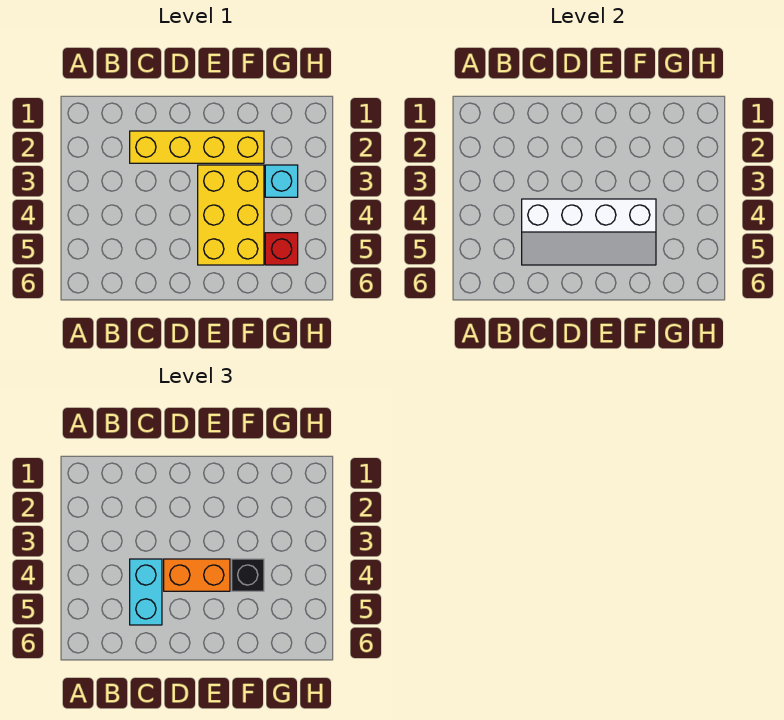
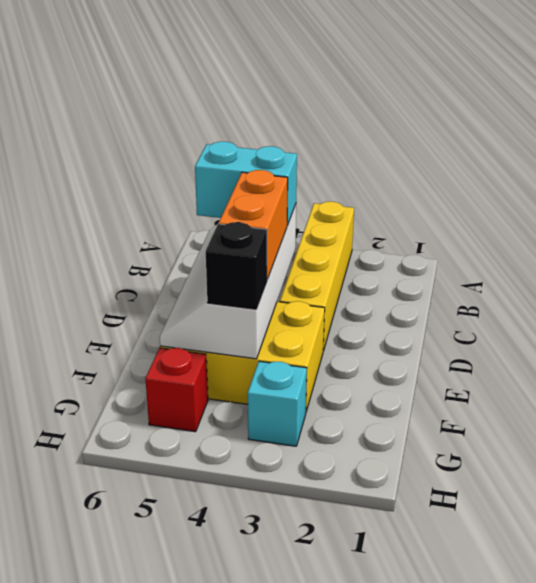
yellow 1x4 brick [130,131,264,163] -> yellow 1x4 brick moved to [280,202,354,351]

